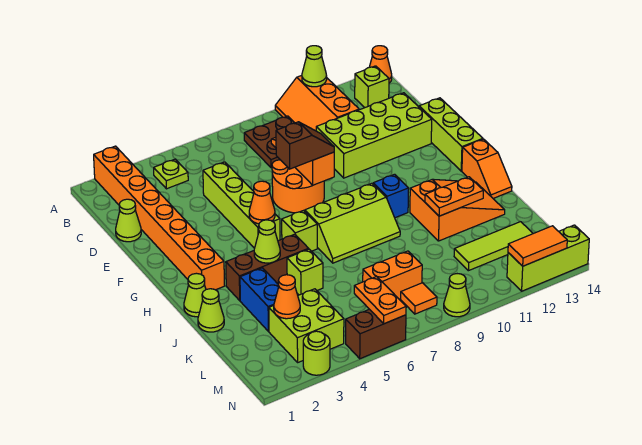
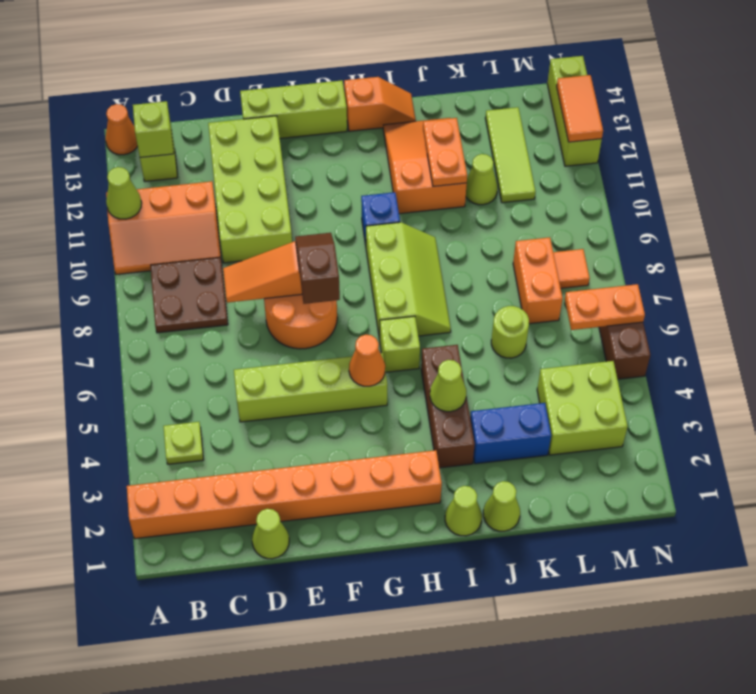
lime 1x1 brick [287,249,323,295] -> lime 1x1 brick moved to [133,101,174,157]
orange 1x1 cone [274,275,300,319] -> none
lime 1x1 round brick [303,331,330,375] -> lime 1x1 round brick moved to [491,306,529,358]
lime 1x1 cone [444,274,470,317] -> lime 1x1 cone moved to [466,154,498,205]

